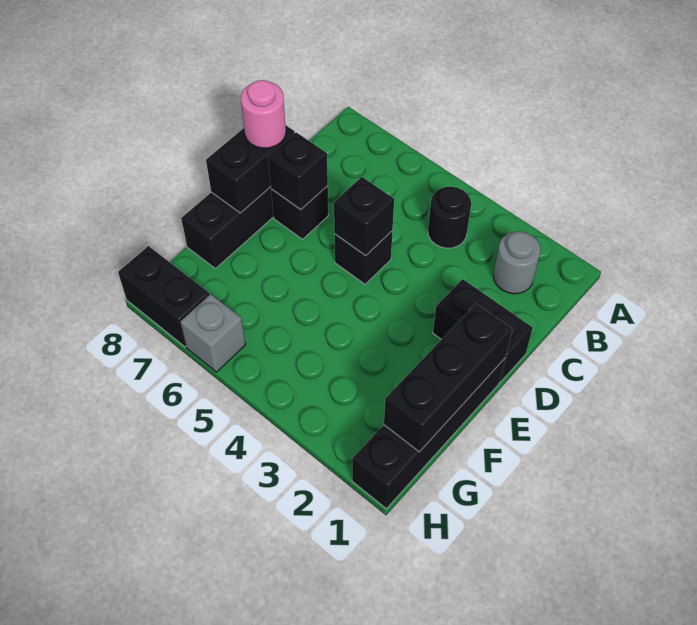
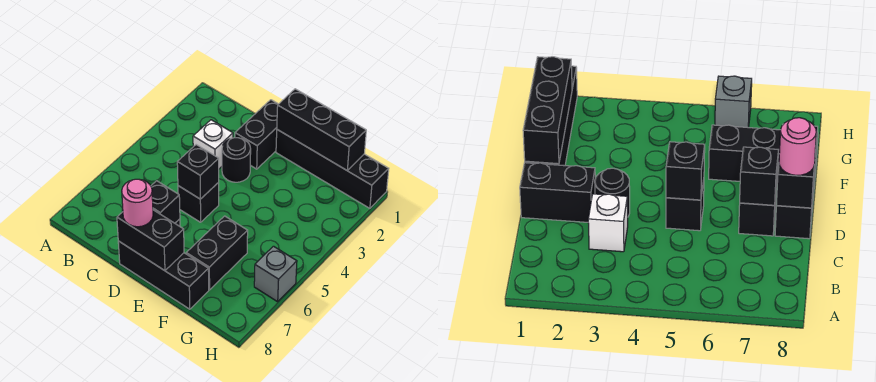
grey 1x1 round brick [493,231,541,294] -> none
black 1x1 round brick [428,187,471,248] -> black 1x1 round brick moved to [222,138,251,182]
none -> white 1x1 brick [193,120,233,169]
black 1x2 brick [118,246,209,347] -> black 1x2 brick moved to [186,216,248,290]

